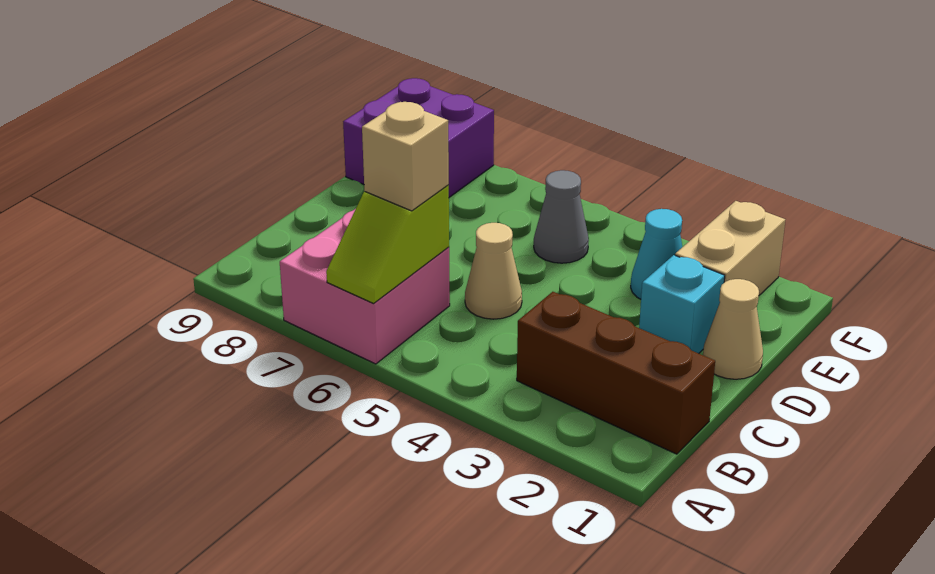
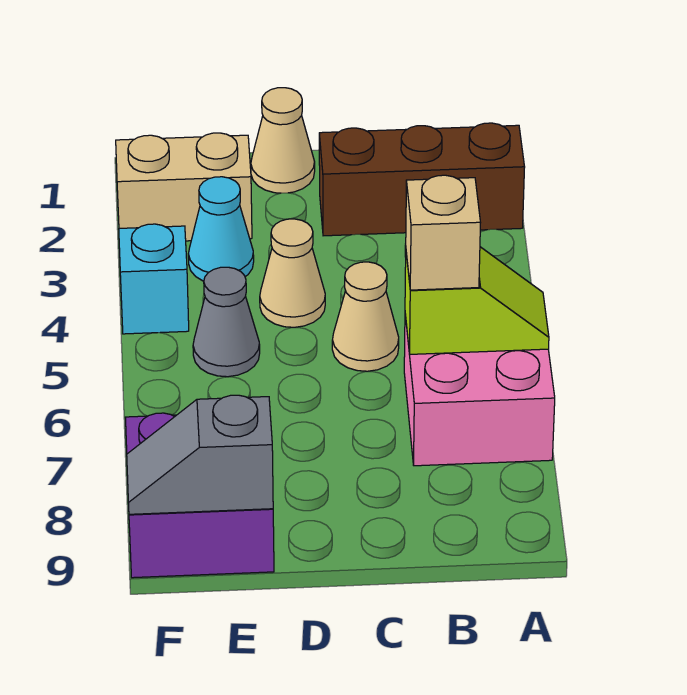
brown 1x3 brick [517,292,715,454] -> brown 1x3 brick turned to [319,123,525,236]
cyan 1x1 brick [639,255,725,353] -> cyan 1x1 brick moved to [119,224,189,334]
none -> tan 1x1 cone [260,219,325,327]
none -> grey 1x2 slope [127,395,273,514]

